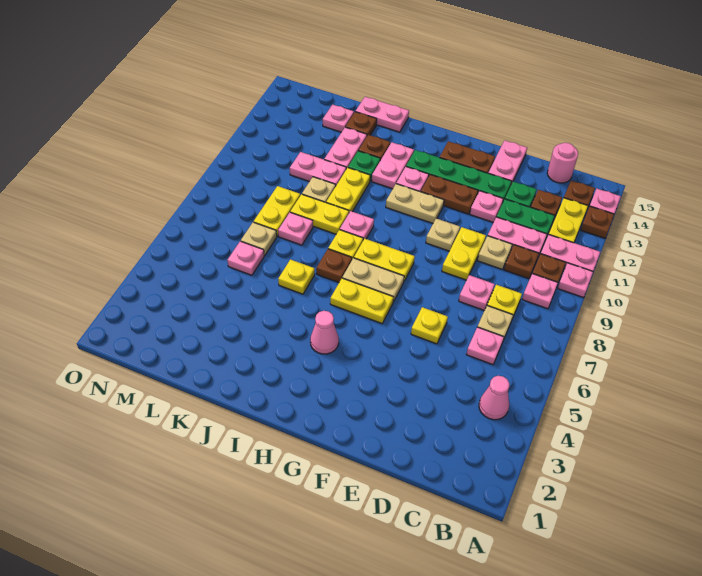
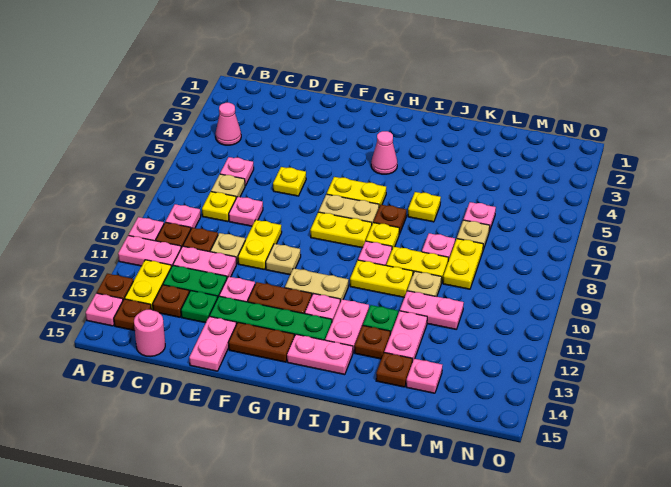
yellow 1x2 plate [326,168,370,212] -> yellow 1x2 plate turned to [350,260,413,297]
pink 1x2 plate [355,97,409,132] -> pink 1x2 plate moved to [287,334,353,375]

